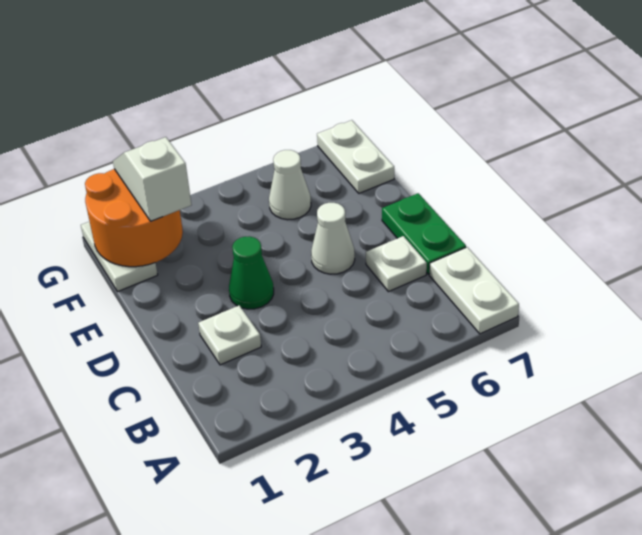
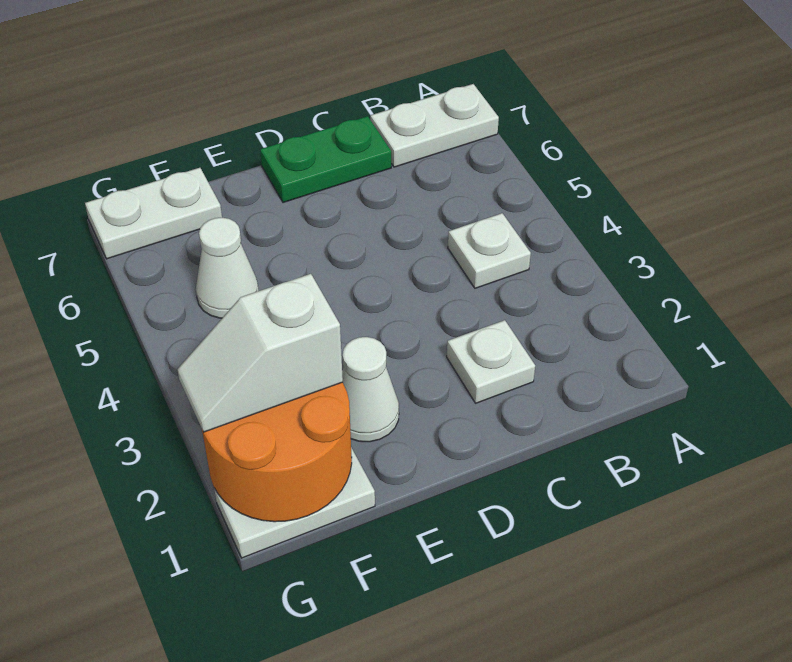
white 1x1 plate [366,236,427,292] -> white 1x1 plate moved to [448,213,531,288]
green 1x1 cone [229,236,274,309] -> none
white 1x1 cone [311,203,355,274] -> white 1x1 cone moved to [342,337,399,442]

